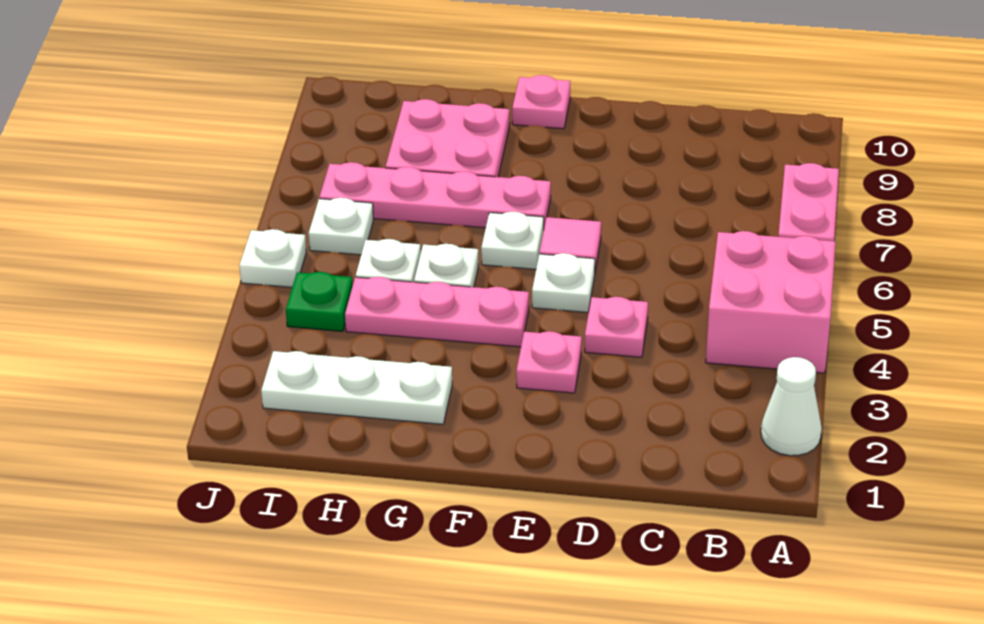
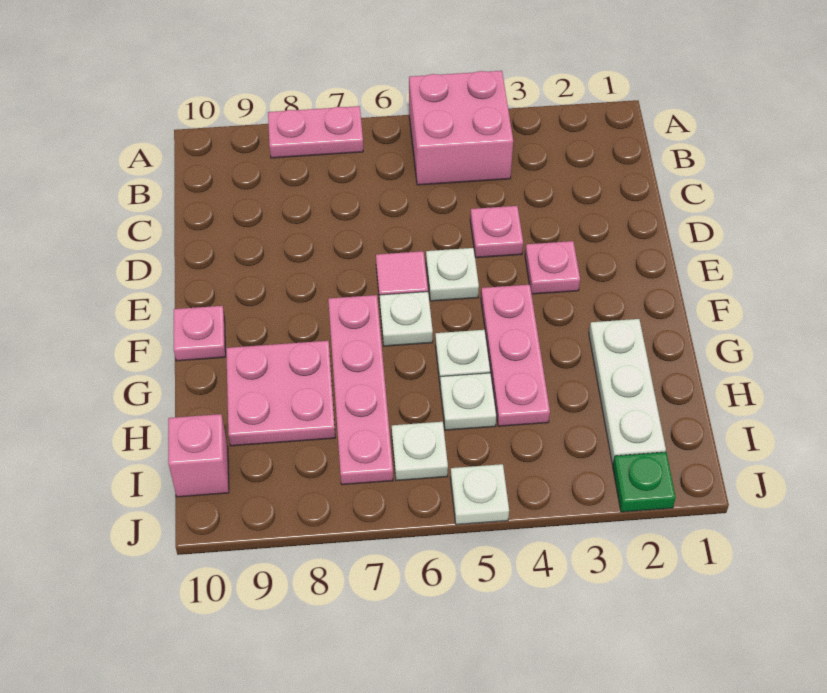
white 1x1 cone [761,357,822,456] -> none
green 1x1 plate [286,272,353,331] -> green 1x1 plate moved to [613,452,676,512]
none -> pink 1x1 brick [168,414,229,497]

